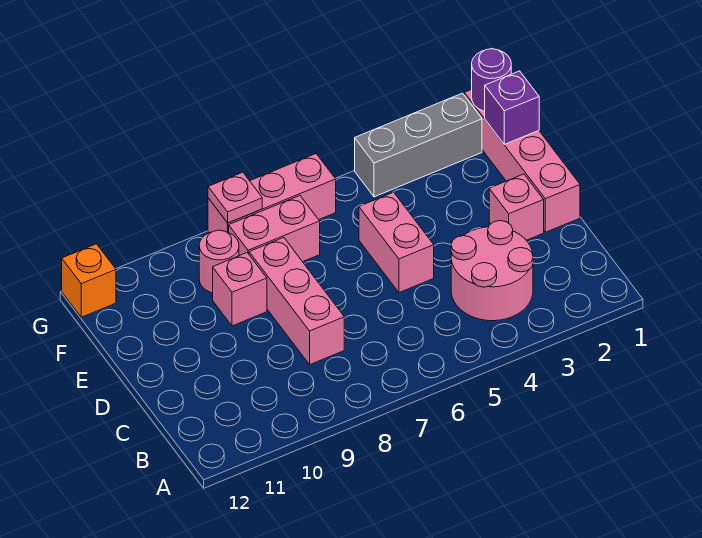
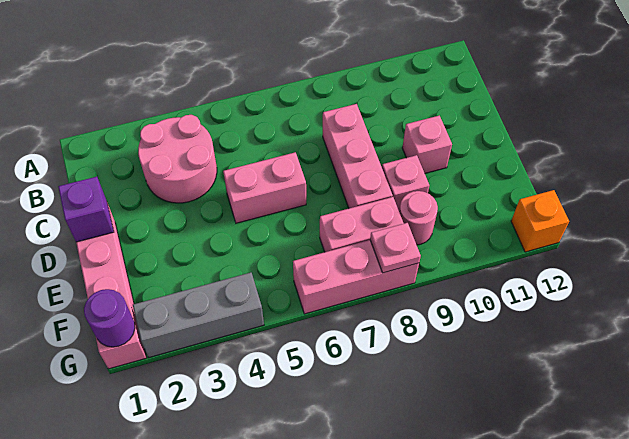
pink 1x1 brick [489,174,544,240] -> pink 1x1 brick moved to [402,116,452,173]
pink 1x2 brick [359,192,434,293] -> pink 1x2 brick turned to [223,152,306,223]
purple 1x1 brick [485,71,539,144] -> purple 1x1 brick moved to [58,176,114,242]

